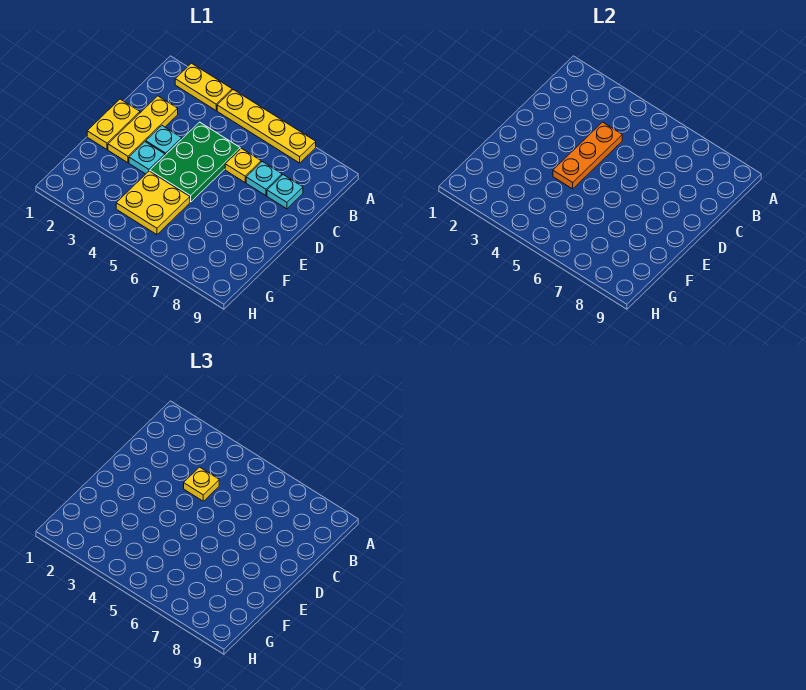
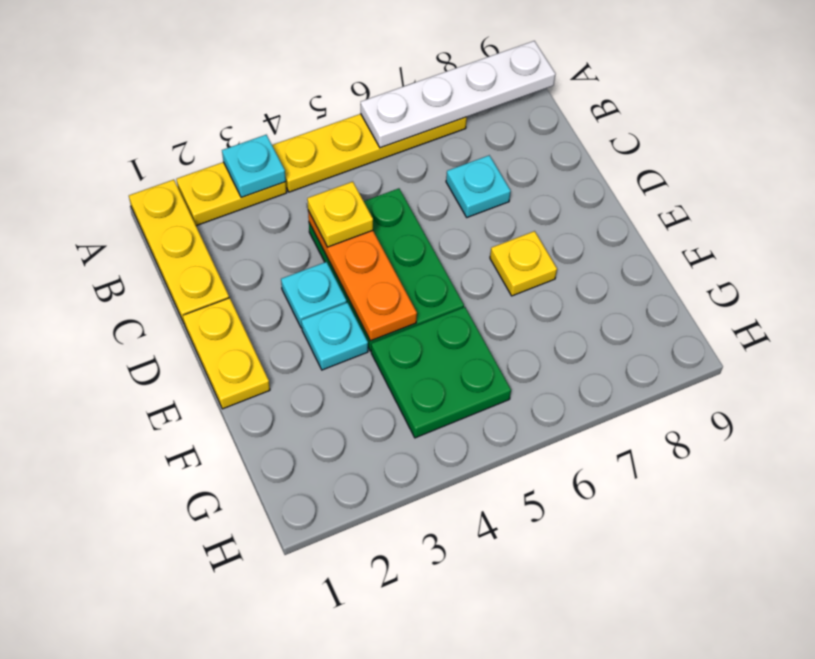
none -> white 1x4 plate [361,41,555,148]
yellow 1x3 plate [108,96,178,163] -> yellow 1x3 plate moved to [129,180,229,323]
yellow 1x1 plate [225,148,261,182] -> yellow 1x1 plate moved to [490,231,557,296]
cyan 1x1 plate [267,175,303,209] -> cyan 1x1 plate moved to [222,135,286,197]
yellow 2x2 plate [116,171,190,235] -> green 2x2 plate [371,307,511,438]

